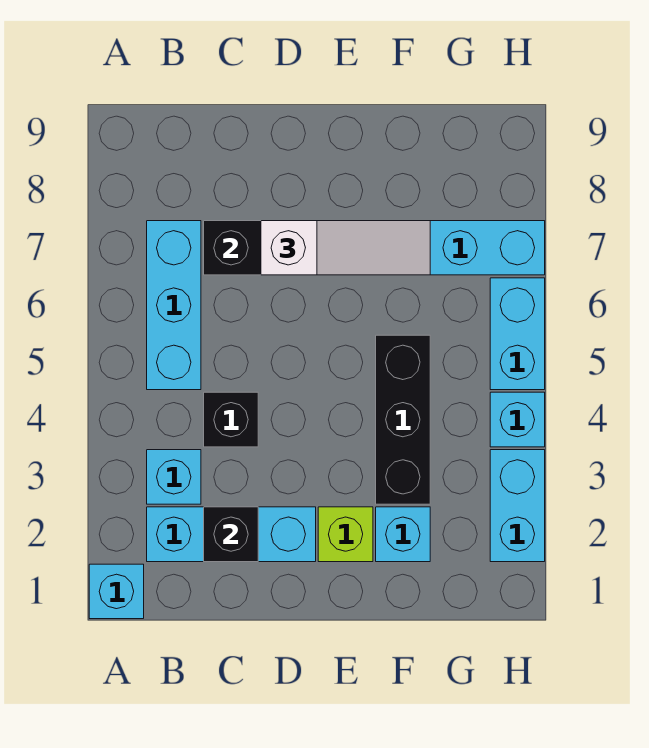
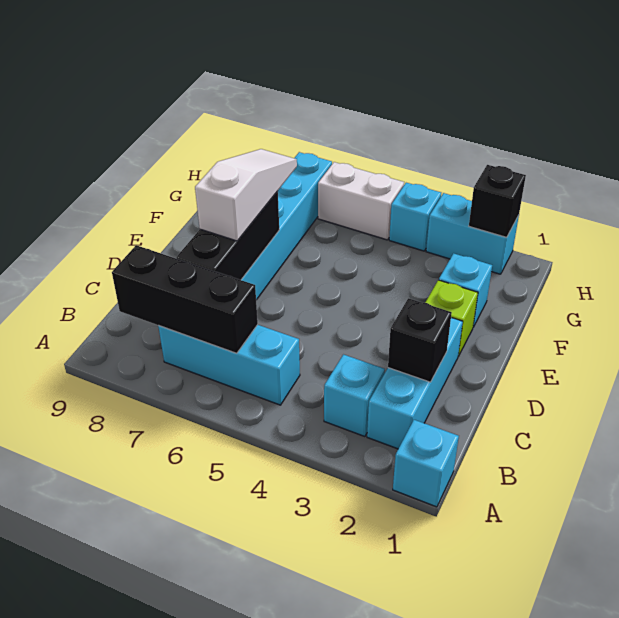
black 1x1 brick [204,392,258,447] -> black 1x1 brick moved to [469,165,526,237]
black 1x3 brick [376,335,430,504] -> black 1x3 brick moved to [112,245,258,353]
cyan 1x2 brick [490,278,545,390] -> white 1x2 brick [318,162,404,240]

